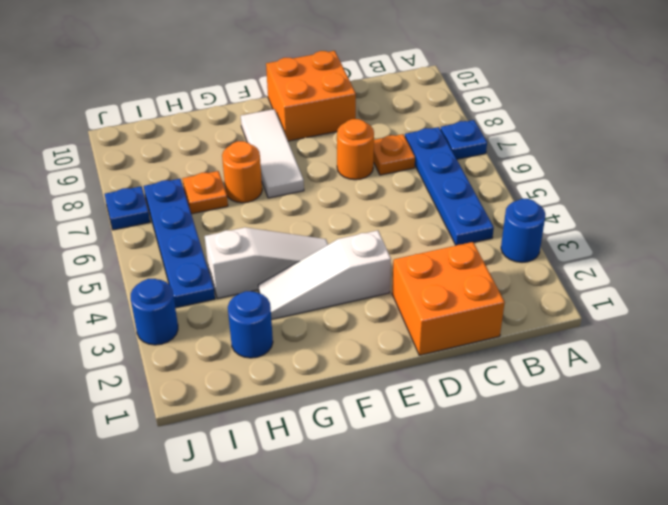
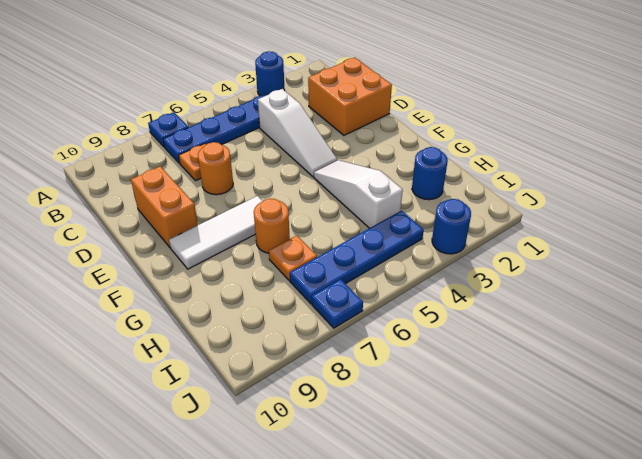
orange 2x2 brick [266,51,356,141] -> orange 1x2 brick [131,166,198,248]
white 1x3 slope [258,230,391,320] -> white 1x3 slope moved to [258,89,337,176]

